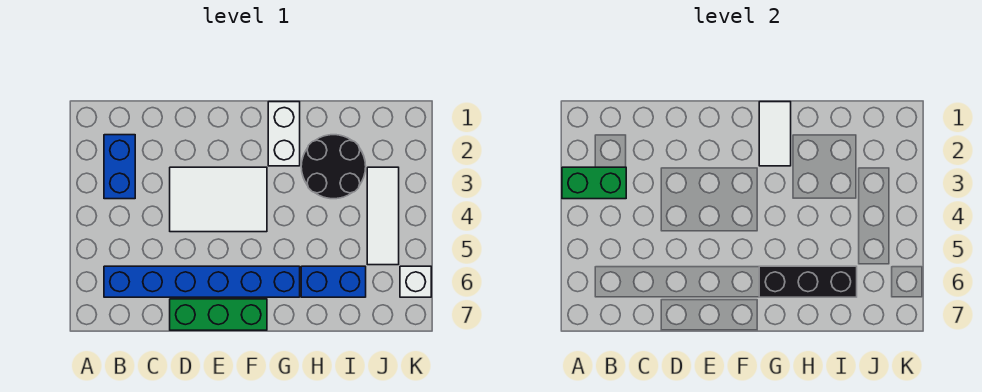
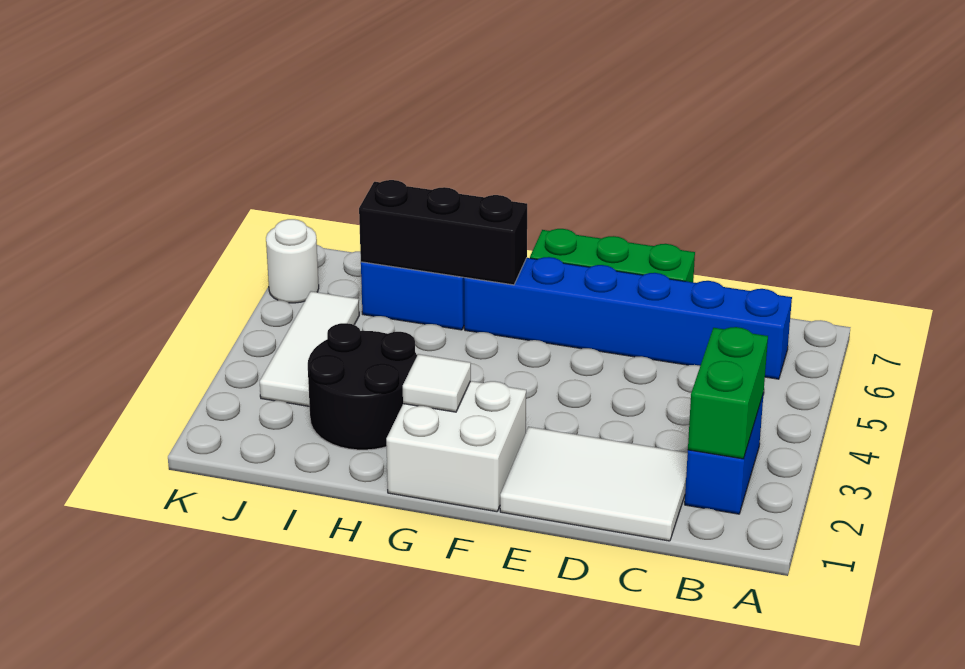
green 1x2 brick [562,167,626,199] -> green 1x2 brick turned to [688,327,768,459]
white 2x3 tile [170,167,267,232] -> white 2x3 tile moved to [500,427,688,541]
white 1x2 brick [268,102,300,166] -> white 2x2 brick [386,381,526,512]
white 1x2 tile [759,102,791,166] -> white 1x1 tile [403,354,471,412]
white 1x1 brick [400,266,431,297] -> white 1x1 round brick [266,219,319,303]

